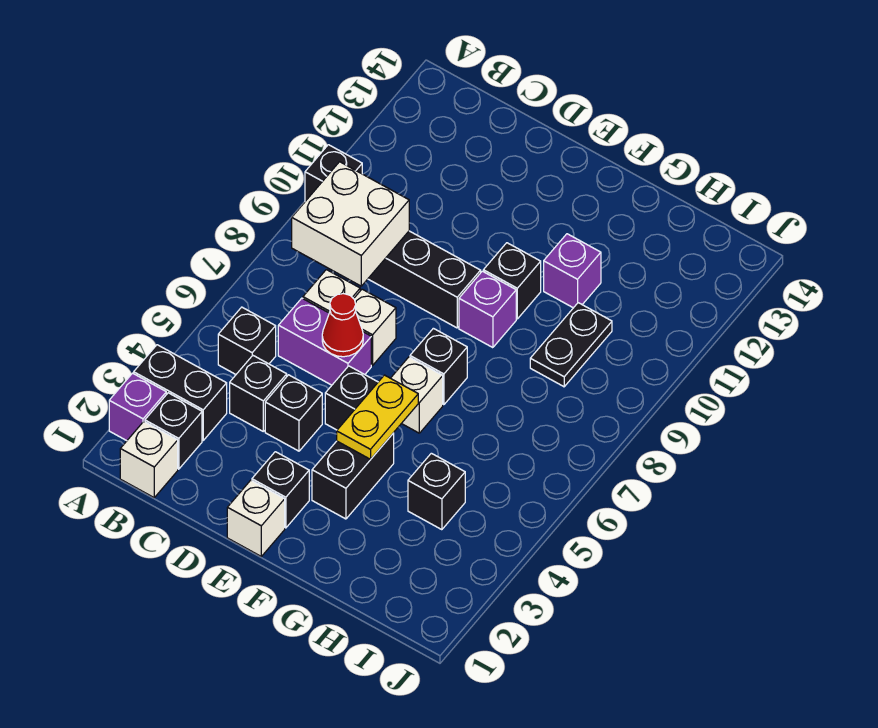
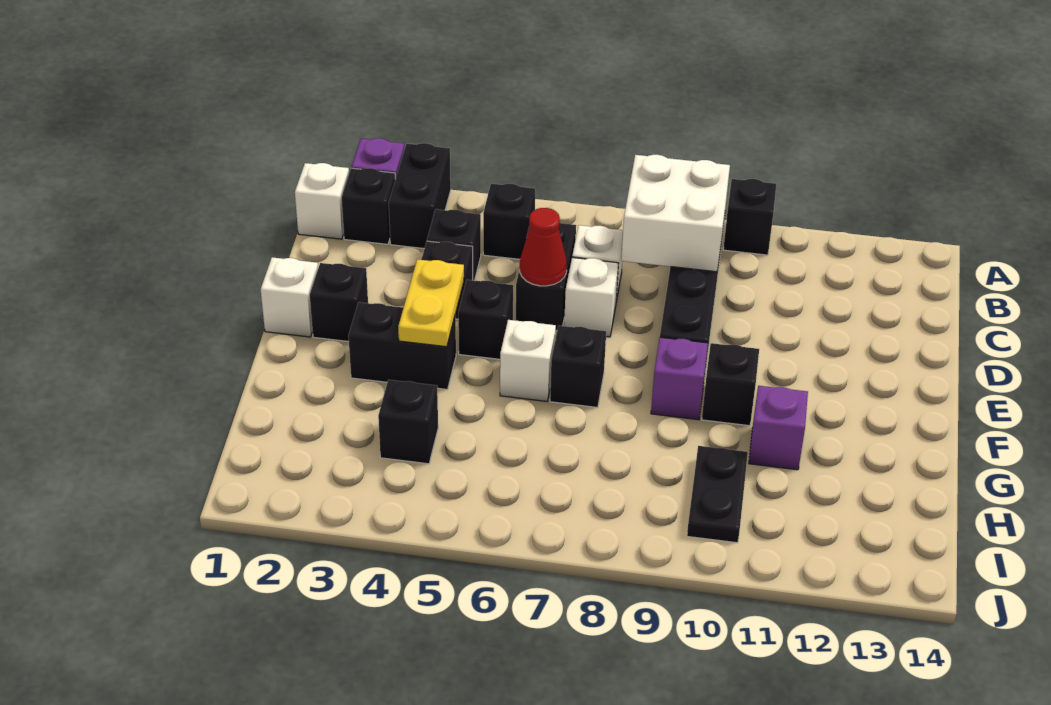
purple 1x2 brick [278,298,371,385] -> black 1x2 brick [516,223,576,331]
yellow 1x2 plate [337,375,418,459] -> yellow 1x2 plate turned to [398,259,464,347]
black 1x2 plate [530,303,612,387] -> black 1x2 plate turned to [687,446,748,543]

